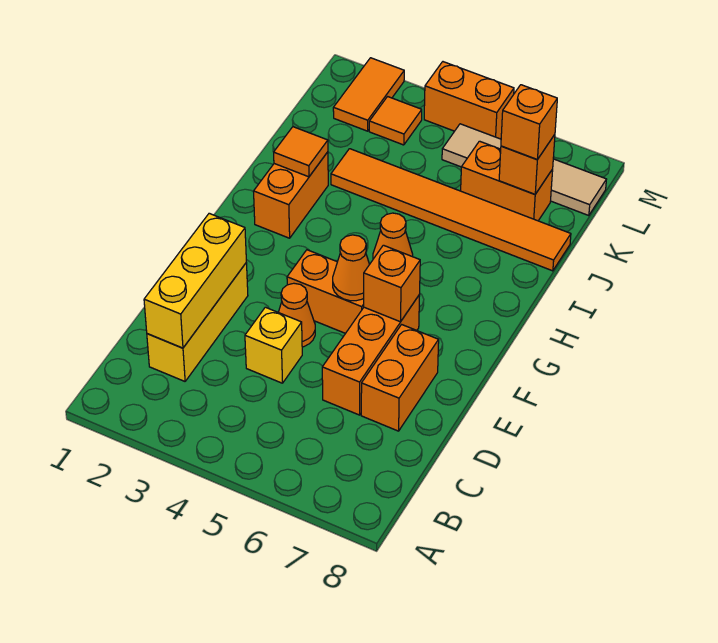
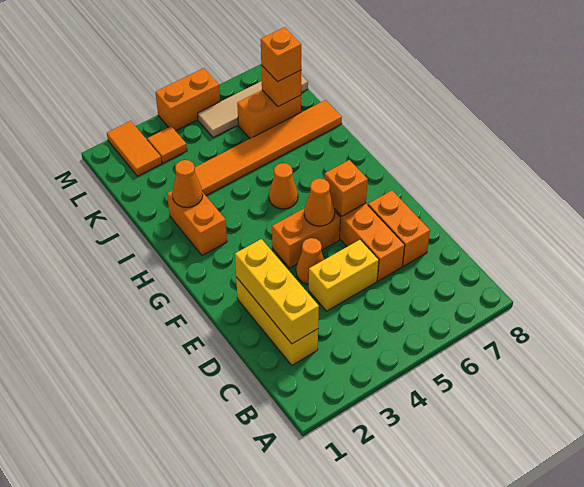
yellow 1x1 brick [245,307,302,383] -> yellow 1x2 brick [309,239,379,311]
orange 1x1 tile [274,127,328,177] -> orange 1x1 cone [172,160,203,207]

